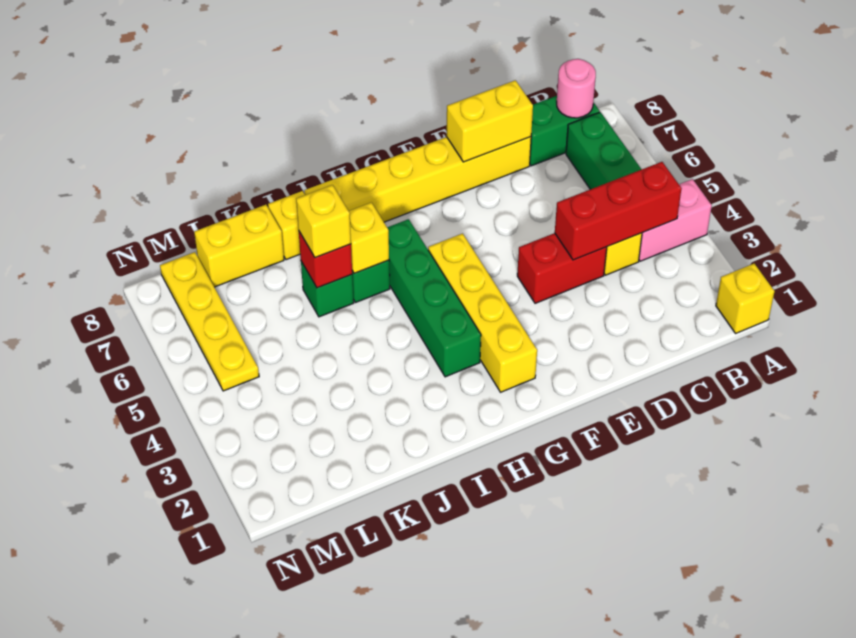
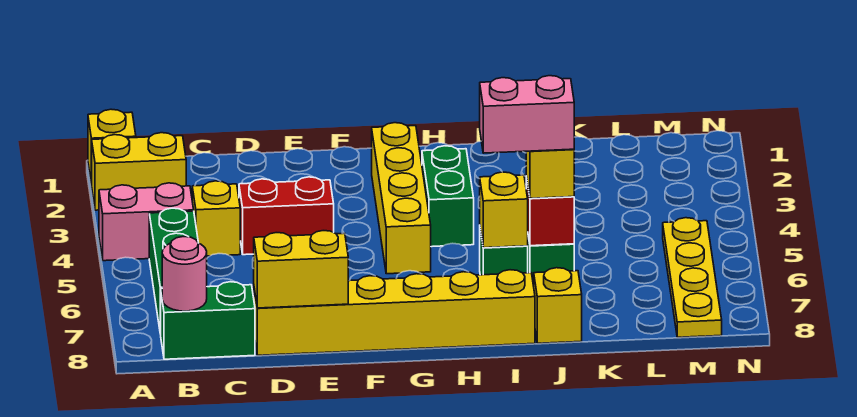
red 1x3 brick [555,162,682,260] -> none
green 1x4 brick [387,219,481,377] -> green 1x2 brick [422,146,474,247]
none -> pink 1x2 brick [480,76,574,153]
yellow 1x2 brick [194,205,284,287] -> yellow 1x2 brick moved to [92,133,186,210]

